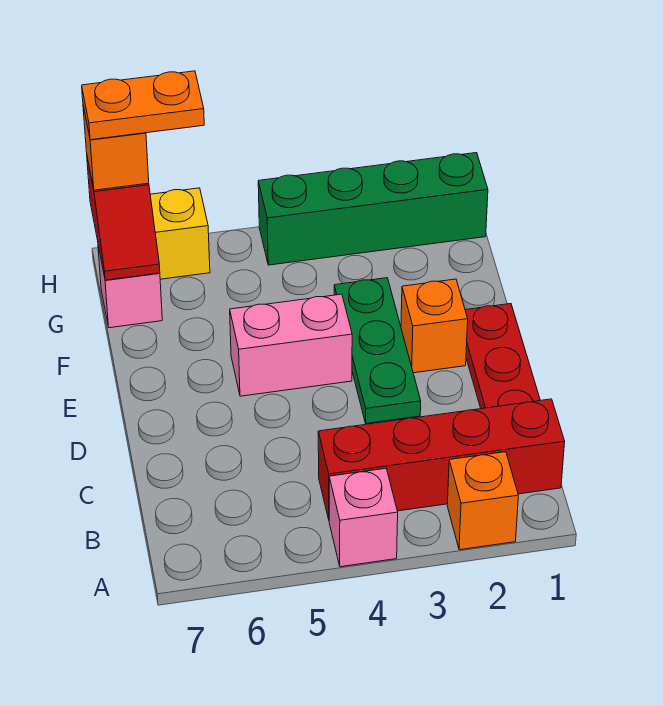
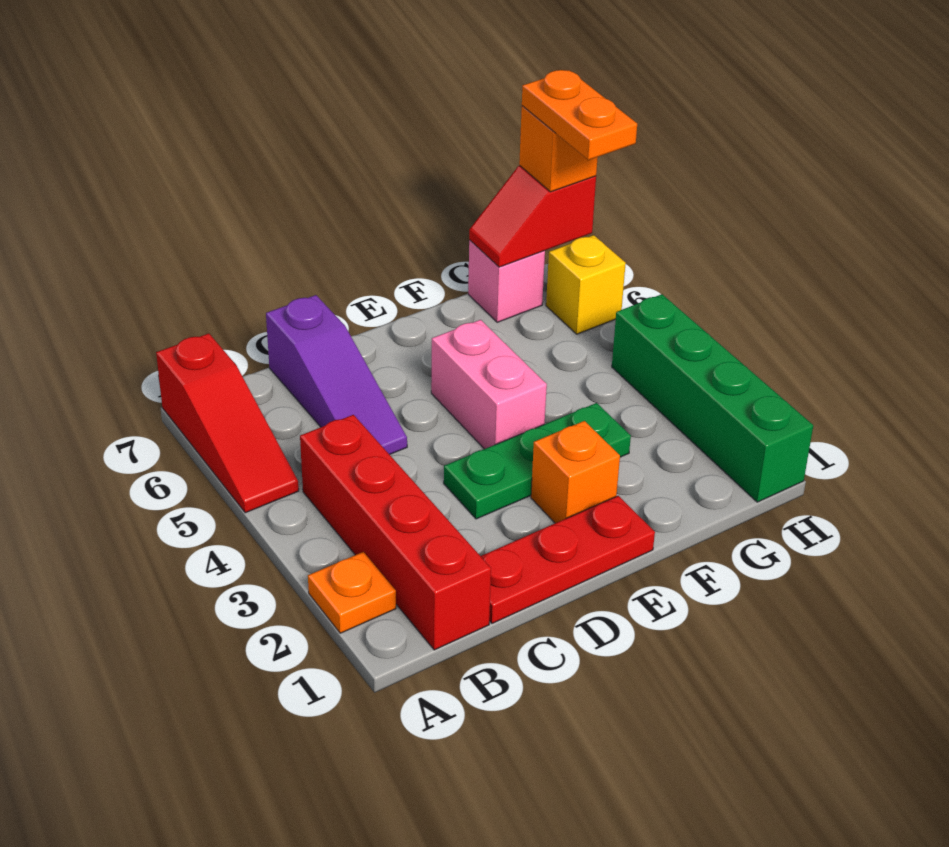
orange 1x1 brick [447,452,518,550] -> orange 1x1 plate [308,552,396,633]
pink 1x1 brick [329,468,398,567] -> none
none -> red 1x3 slope [156,333,299,513]
none -> purple 1x3 slope [266,295,407,455]

